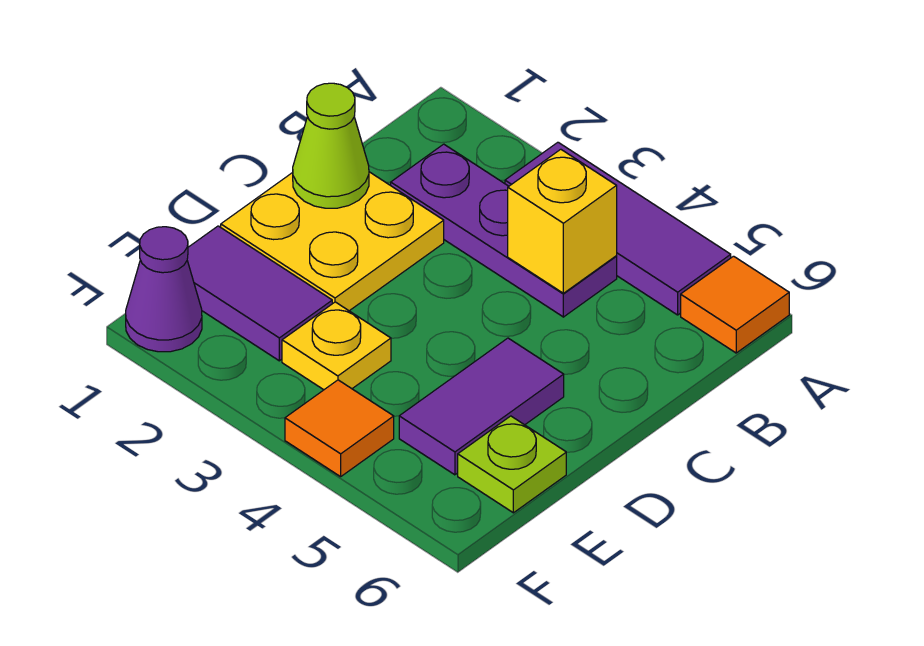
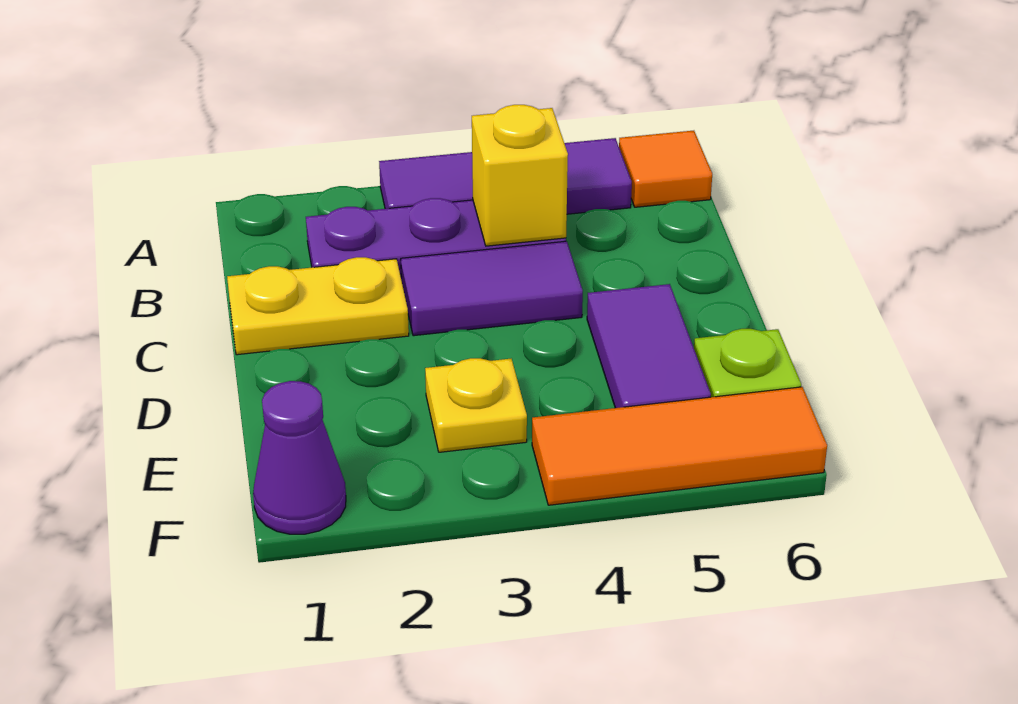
yellow 2x2 plate [221,172,444,311] -> yellow 1x2 plate [227,257,409,355]
lime 1x1 cone [293,83,369,208] -> none
purple 1x2 tile [187,226,332,361] -> purple 1x2 tile moved to [401,241,583,336]
orange 1x1 tile [285,380,394,477] -> orange 1x3 tile [532,387,827,505]

